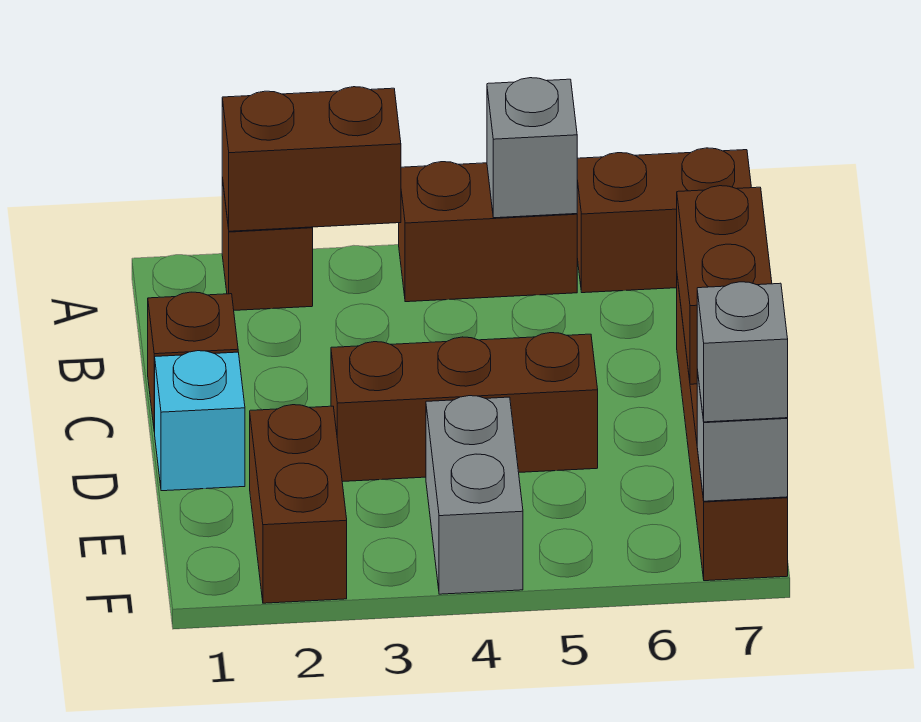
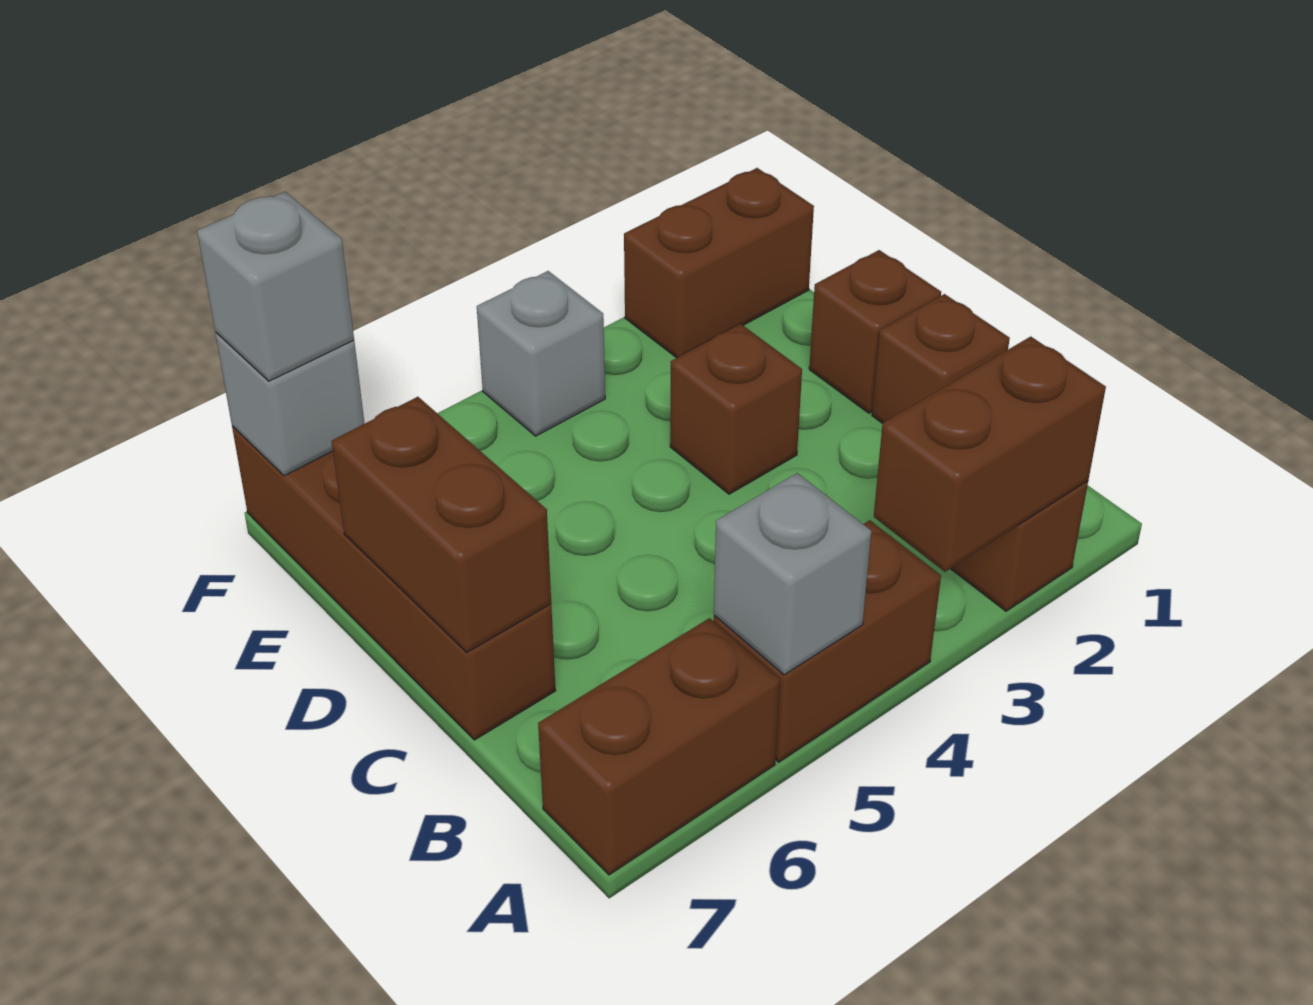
cyan 1x1 brick [155,351,245,491] -> brown 1x1 brick [809,250,941,413]
brown 1x3 brick [331,333,598,482] -> brown 1x1 brick [670,324,802,494]
brown 1x2 brick [250,405,347,603] -> brown 1x2 brick turned to [624,168,814,358]
grey 1x2 brick [426,396,523,594] -> grey 1x1 brick [477,271,605,436]

